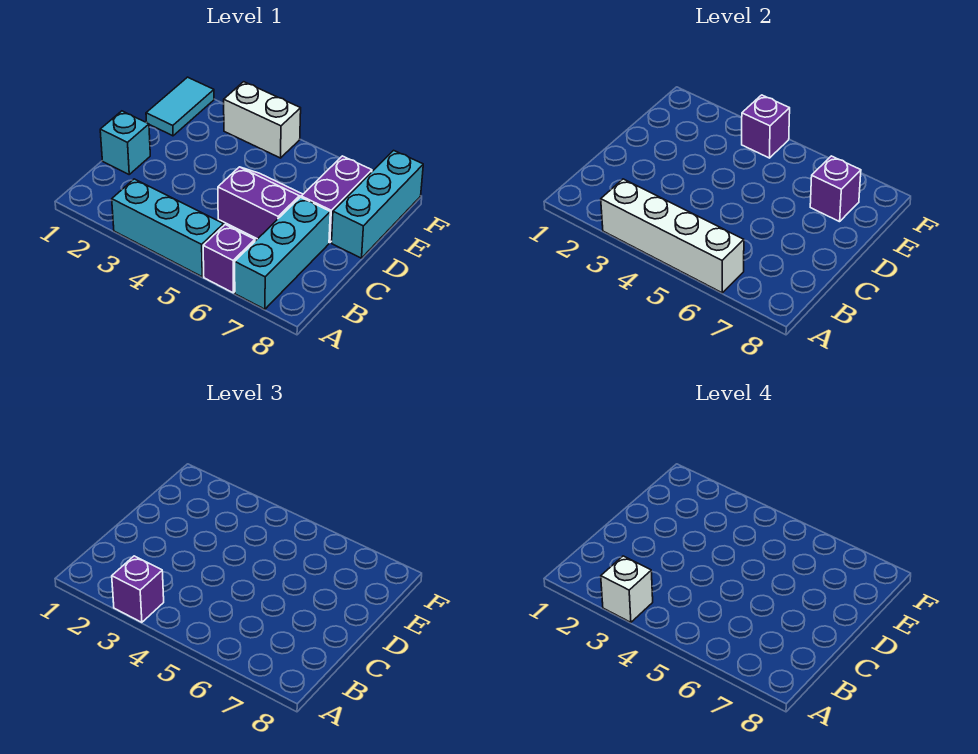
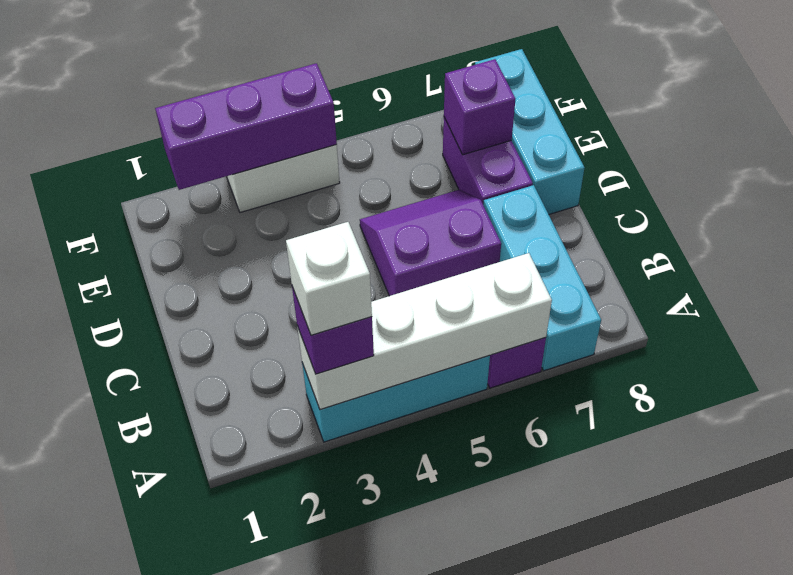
cyan 1x1 brick [100,111,150,174] -> none
cyan 1x2 tile [146,77,214,136] -> none
purple 1x1 brick [742,95,790,158] -> purple 1x3 brick [155,63,337,190]

